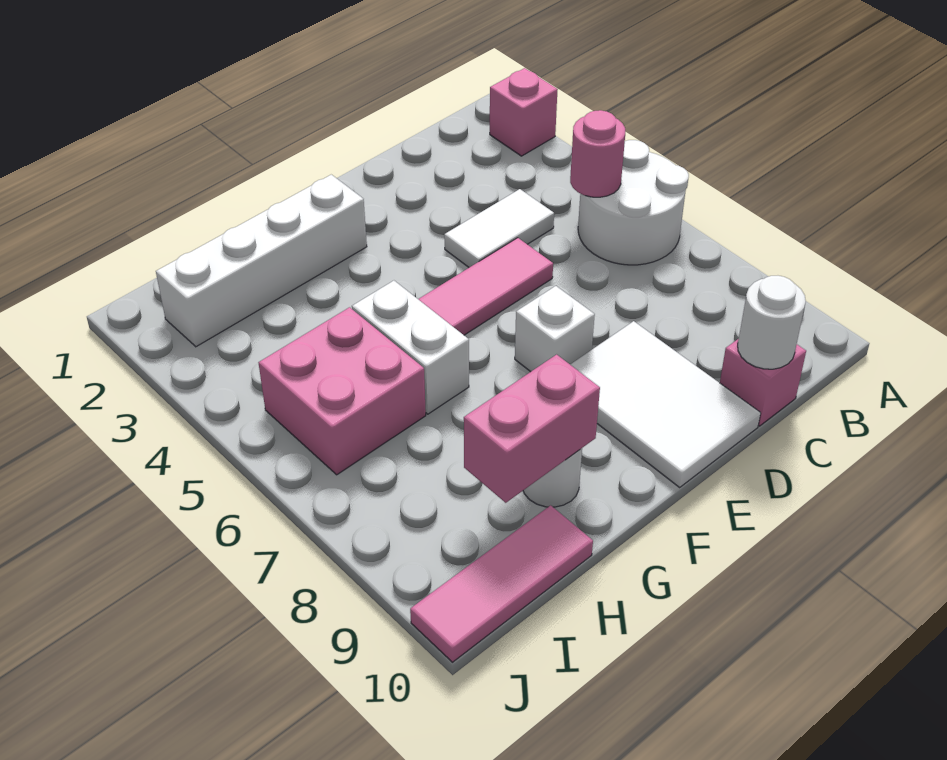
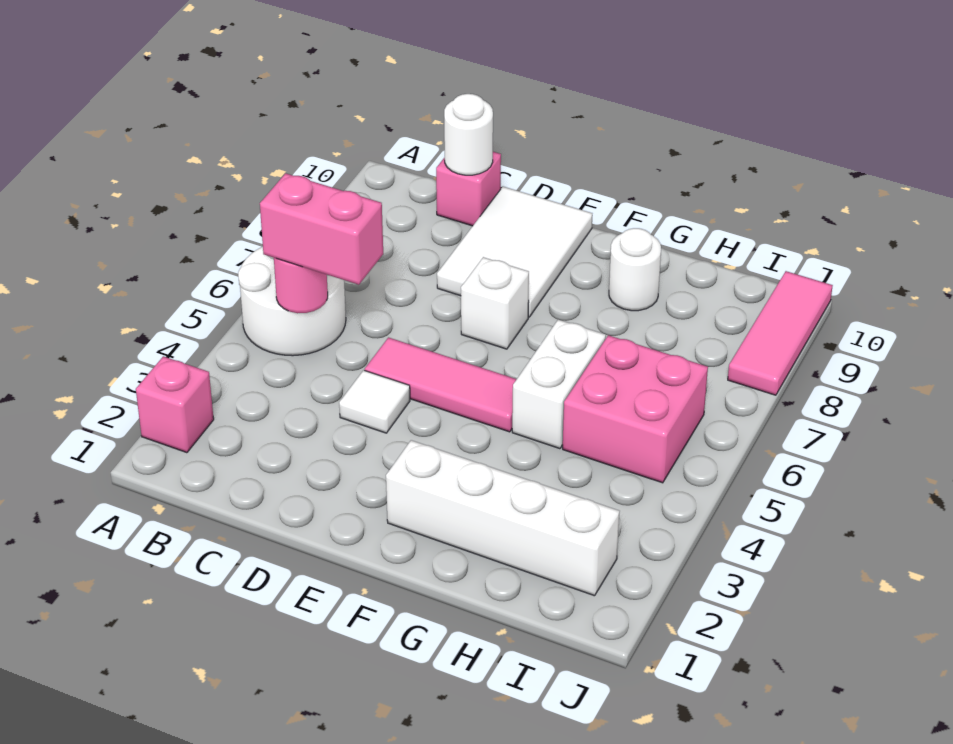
white 1x2 tile [444,189,554,267] -> white 1x1 tile [339,370,410,433]
pink 1x2 brick [464,355,600,503] -> pink 1x2 brick moved to [260,173,383,285]
pink 1x3 tile [410,505,593,662] -> pink 1x3 tile turned to [728,271,833,395]

